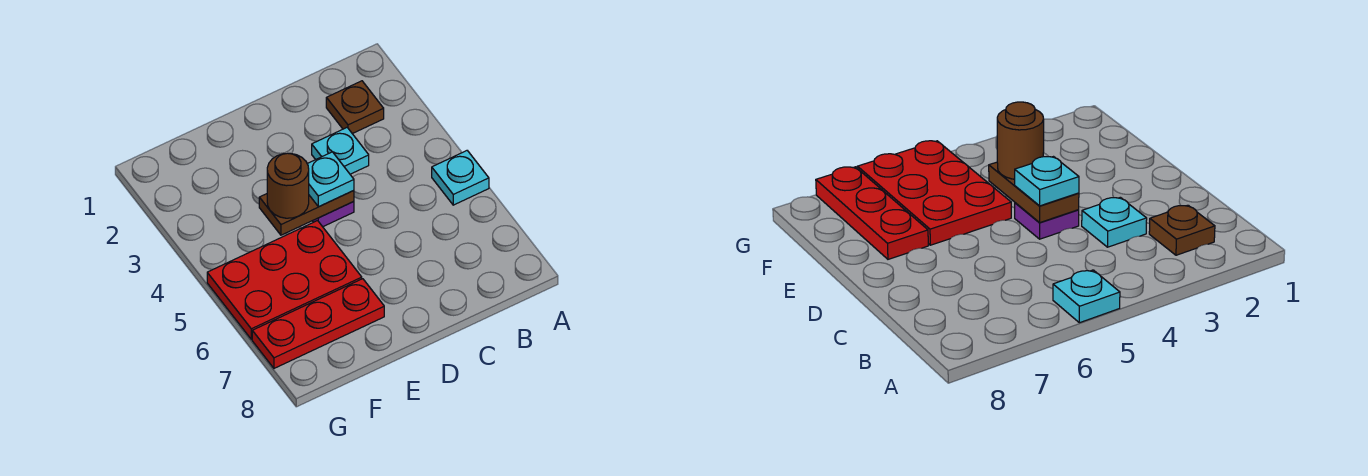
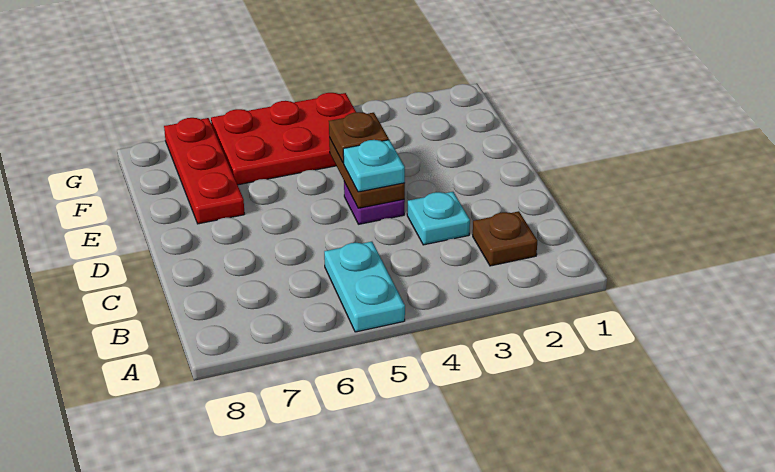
cyan 1x1 plate [432,151,489,205] -> cyan 1x2 plate [324,242,405,332]
brown 1x1 round brick [267,153,309,218] -> brown 1x1 plate [329,112,389,163]
red 2x3 plate [207,221,362,339] -> red 2x3 plate turned to [211,93,356,185]

